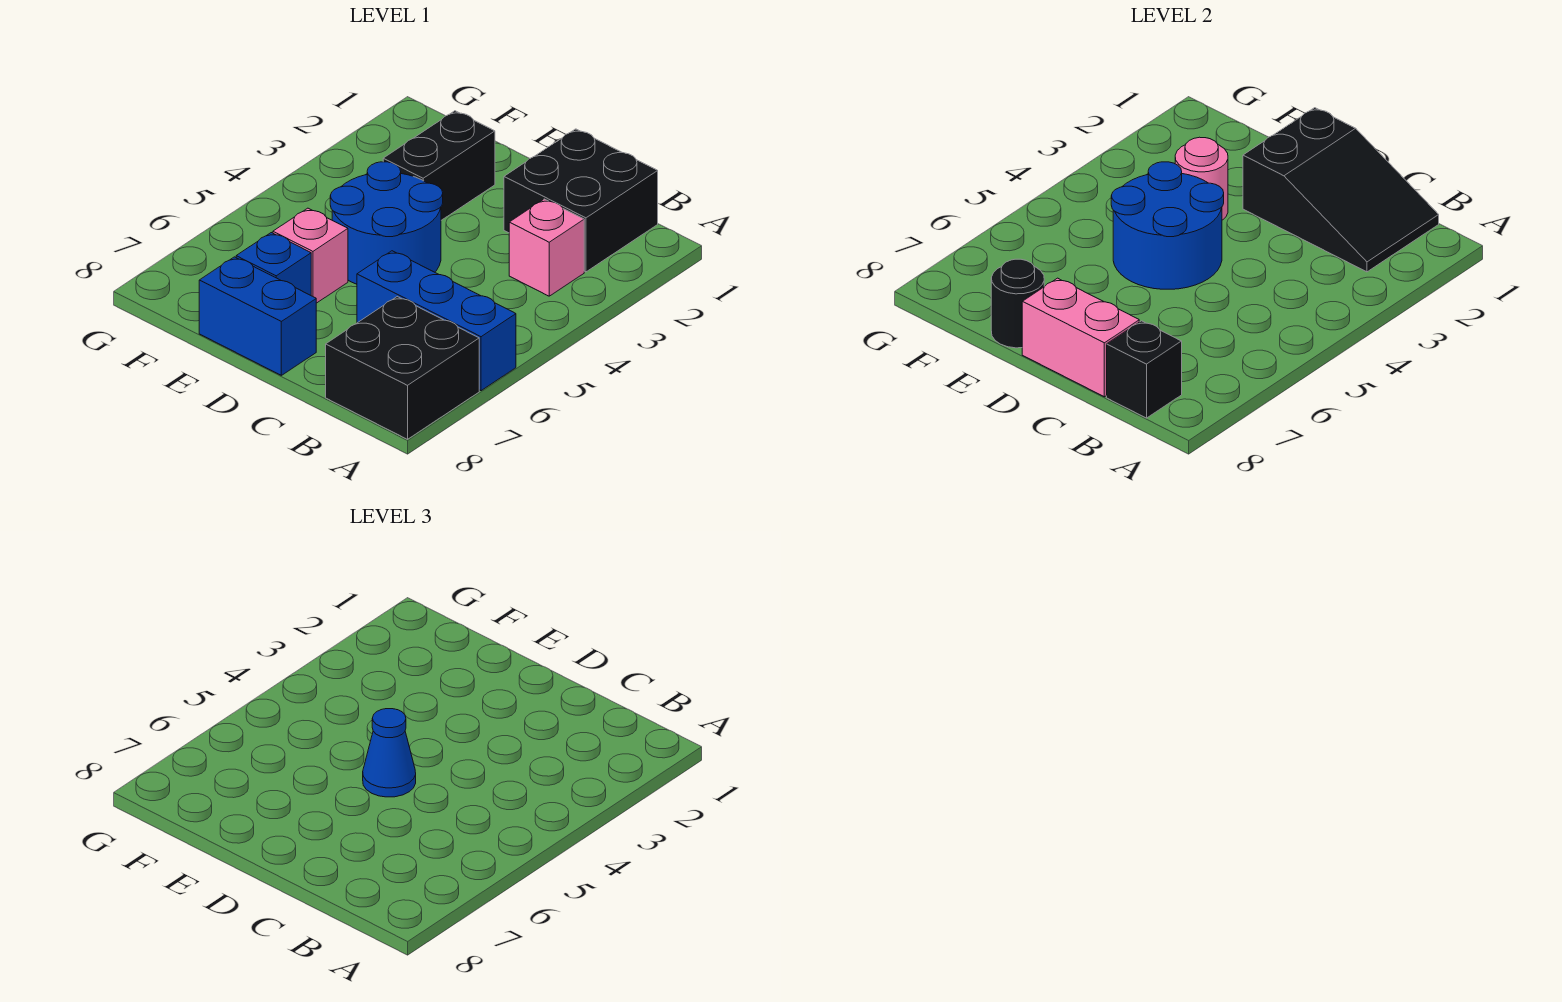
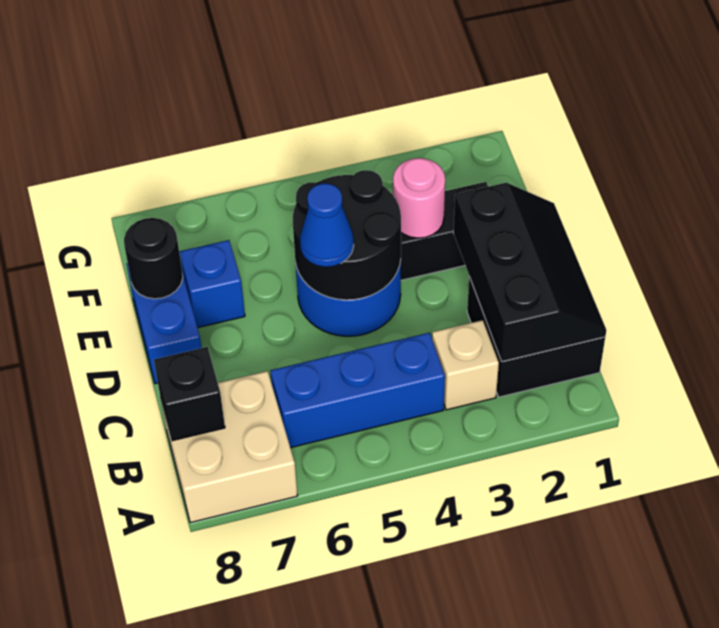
blue 1x3 brick [357,251,516,391] -> blue 1x3 brick turned to [271,333,445,448]
black 2x2 brick [326,297,479,439] -> tan 2x2 brick [161,371,298,523]
black 2x3 slope [1243,108,1439,272] -> black 2x3 slope turned to [453,183,606,362]
pink 1x1 brick [509,199,584,296] -> tan 1x1 brick [432,320,499,410]
pink 1x2 brick [1022,278,1139,397] -> none
blue 2x2 round brick [1111,162,1224,289] -> black 2x2 round brick [293,170,401,300]
pink 1x1 brick [273,208,348,303] -> none

